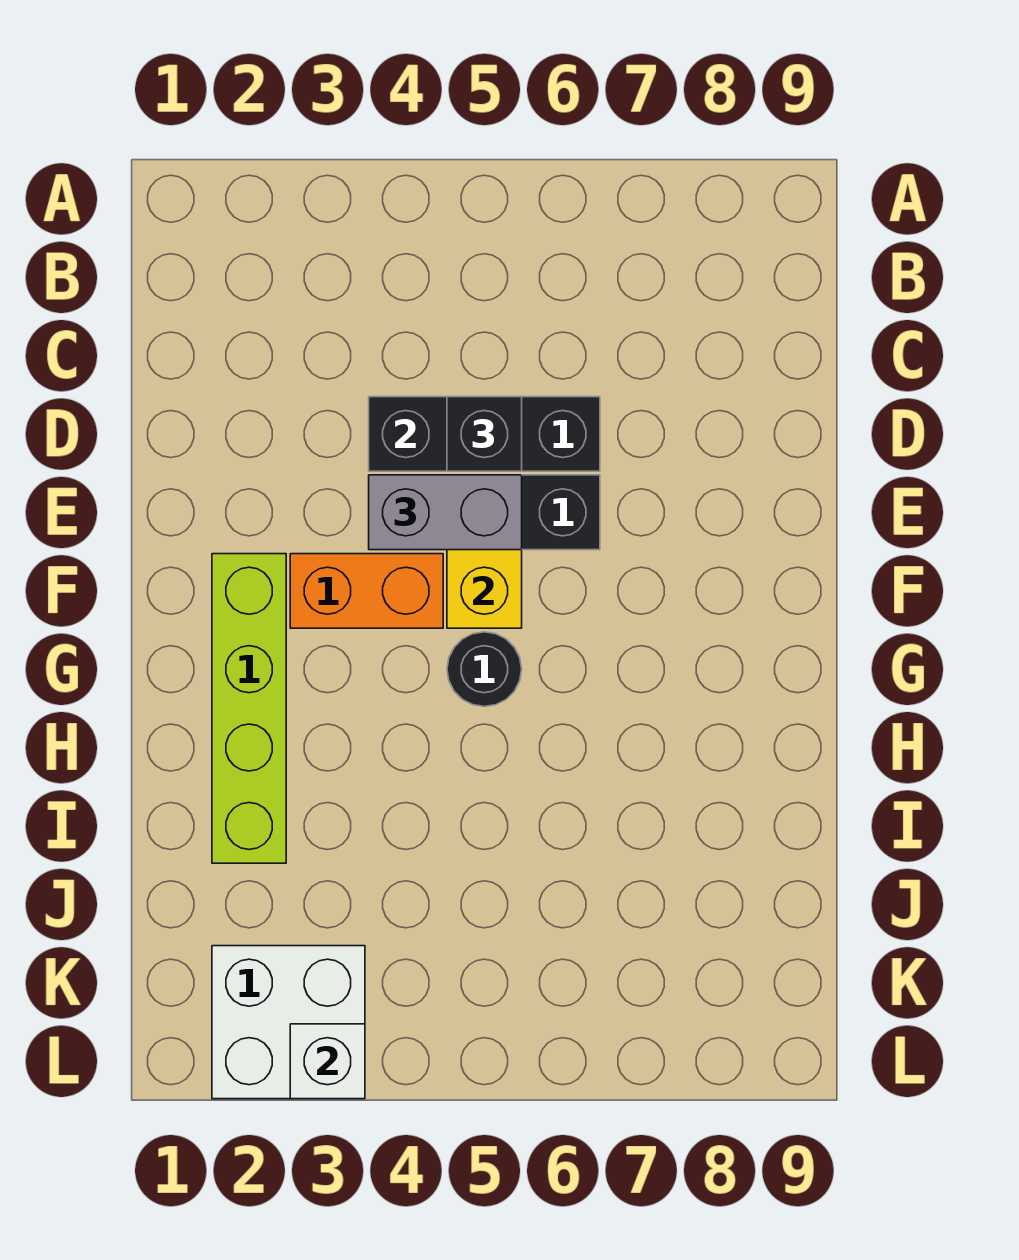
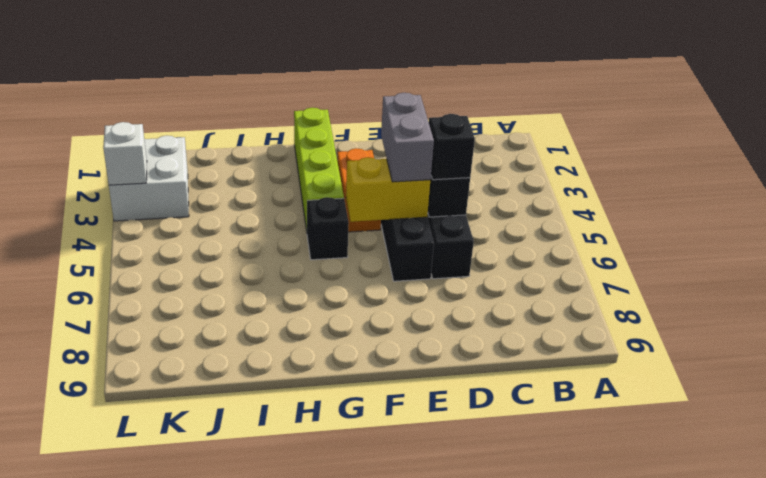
lime 1x4 brick [212,554,286,863] -> lime 1x4 brick turned to [294,108,344,231]
black 1x1 round brick [447,632,522,707] -> black 1x1 brick [307,197,349,260]

